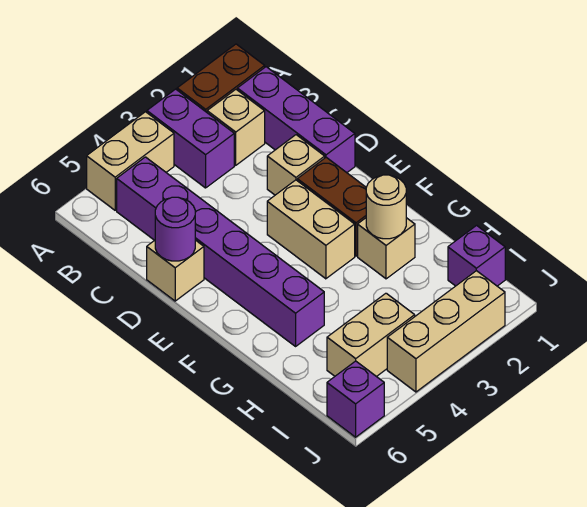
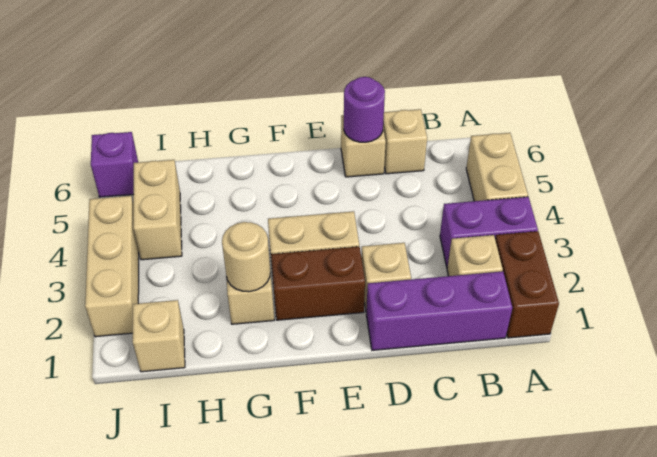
purple 1x6 brick [117,157,324,346] -> none
none -> tan 1x1 brick [383,109,427,174]
purple 1x1 brick [448,225,505,286] -> tan 1x1 brick [133,300,185,372]

